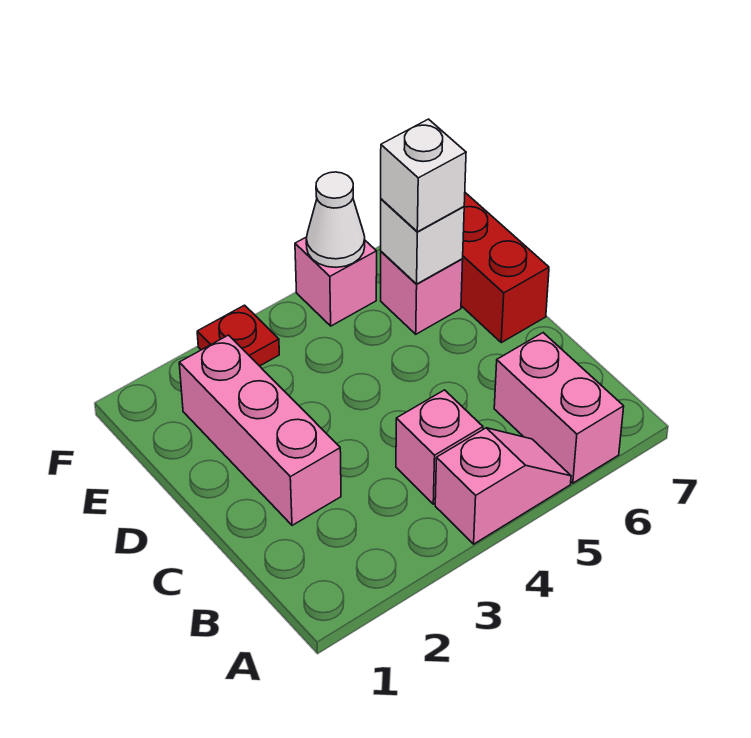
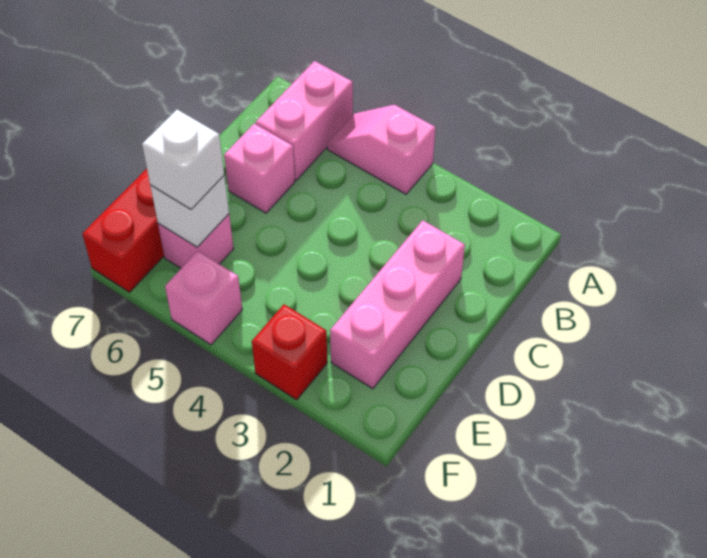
pink 1x1 brick [396,390,483,504] -> pink 1x1 brick moved to [224,124,295,213]
red 1x1 plate [197,305,279,366] -> red 1x1 brick [252,304,327,400]
white 1x1 cone [306,172,365,267] -> none

